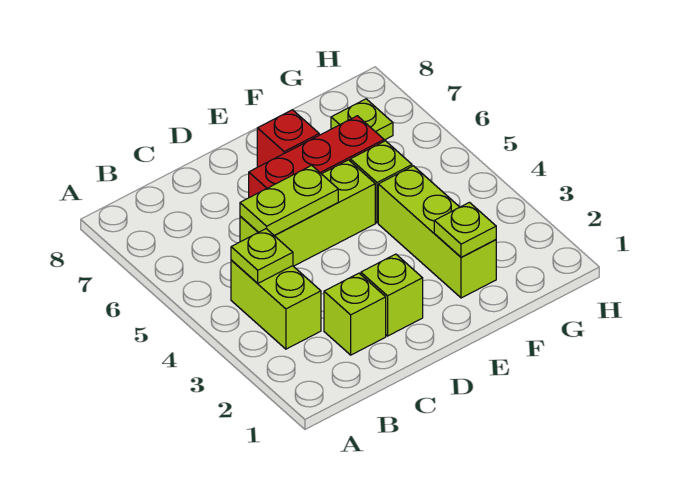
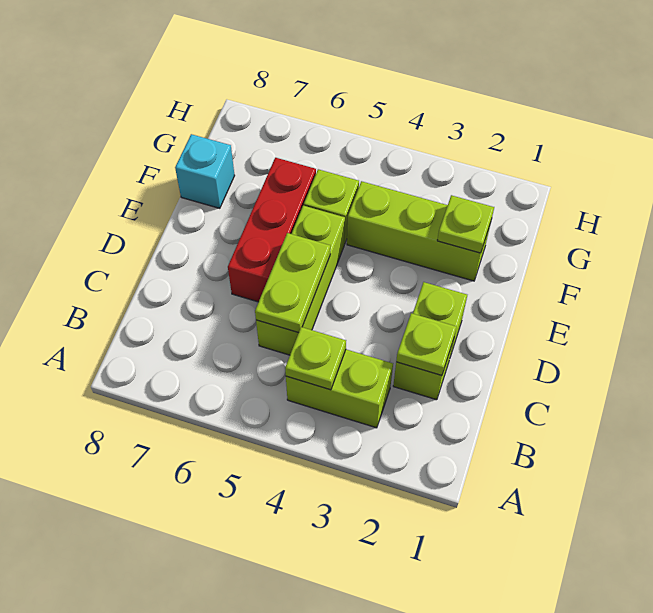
red 1x1 brick [257,110,319,167] -> none
none -> cyan 1x1 brick [175,134,235,208]
lime 1x1 plate [331,99,393,140] -> lime 1x1 plate moved to [396,313,456,376]

